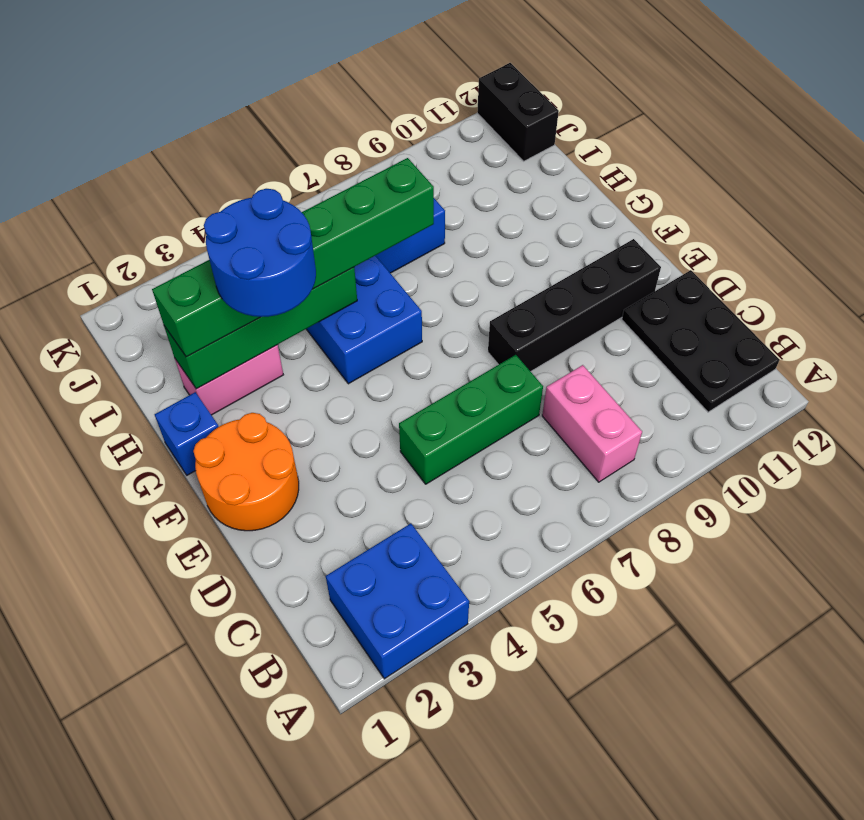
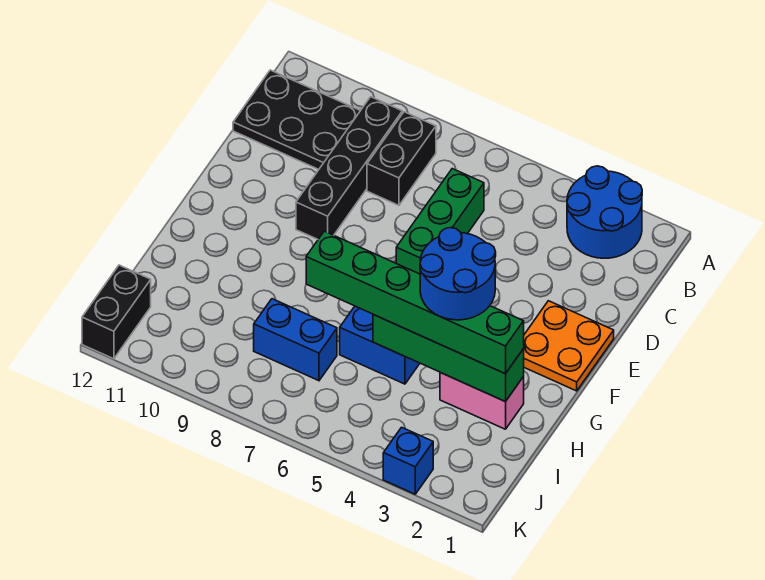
blue 2x2 brick [326,524,469,679] -> blue 2x2 round brick [567,166,642,258]
pink 1x2 brick [542,365,642,482] -> black 1x2 brick [367,112,436,205]
black 2x3 plate [622,270,780,412] -> black 2x3 plate turned to [233,70,360,169]
green 1x3 brick [399,355,543,484] -> green 1x3 brick turned to [396,169,484,274]
orange 2x2 round brick [193,413,299,531] -> orange 2x2 plate [523,301,614,391]
black 1x4 brick [488,239,661,372] -> black 1x4 brick turned to [296,97,402,239]
blue 1x1 brick [155,392,219,475] -> blue 1x1 brick moved to [383,427,433,494]

